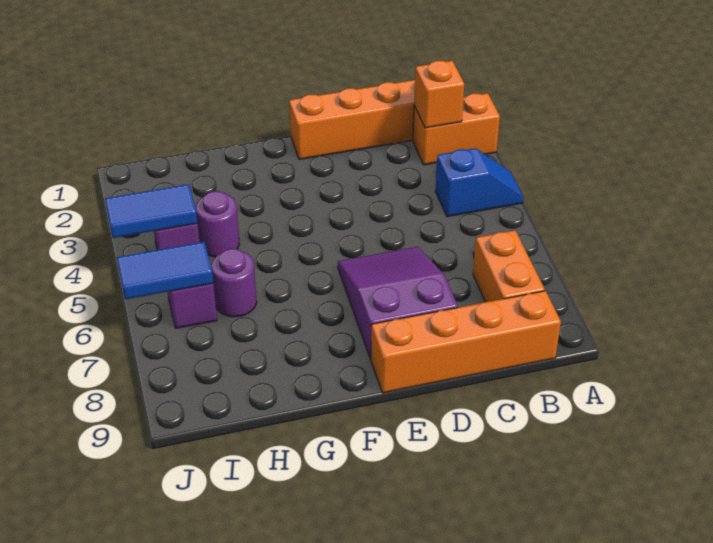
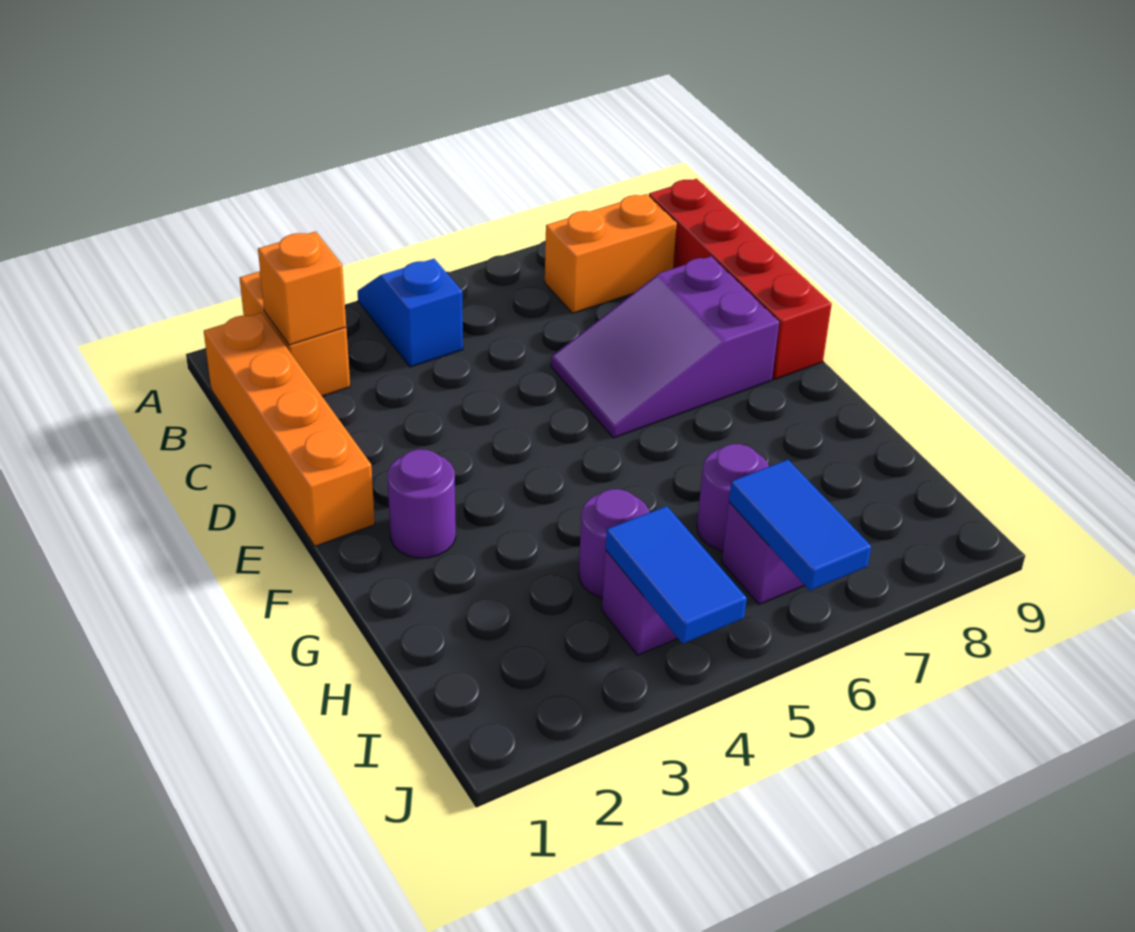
orange 1x4 brick [371,291,561,393] -> red 1x4 brick [649,179,832,379]
none -> purple 1x1 round brick [387,449,456,558]

